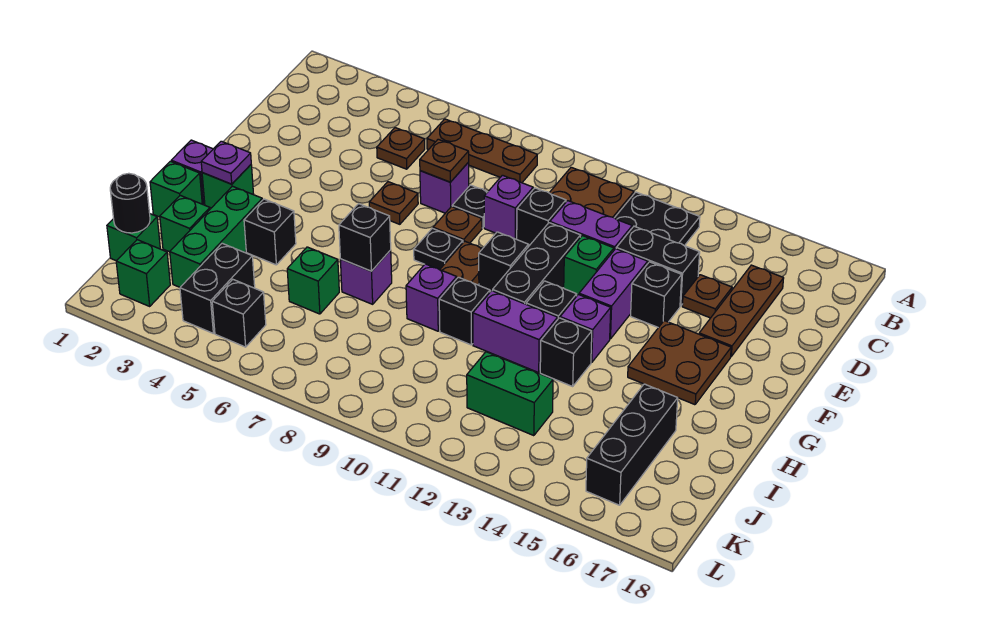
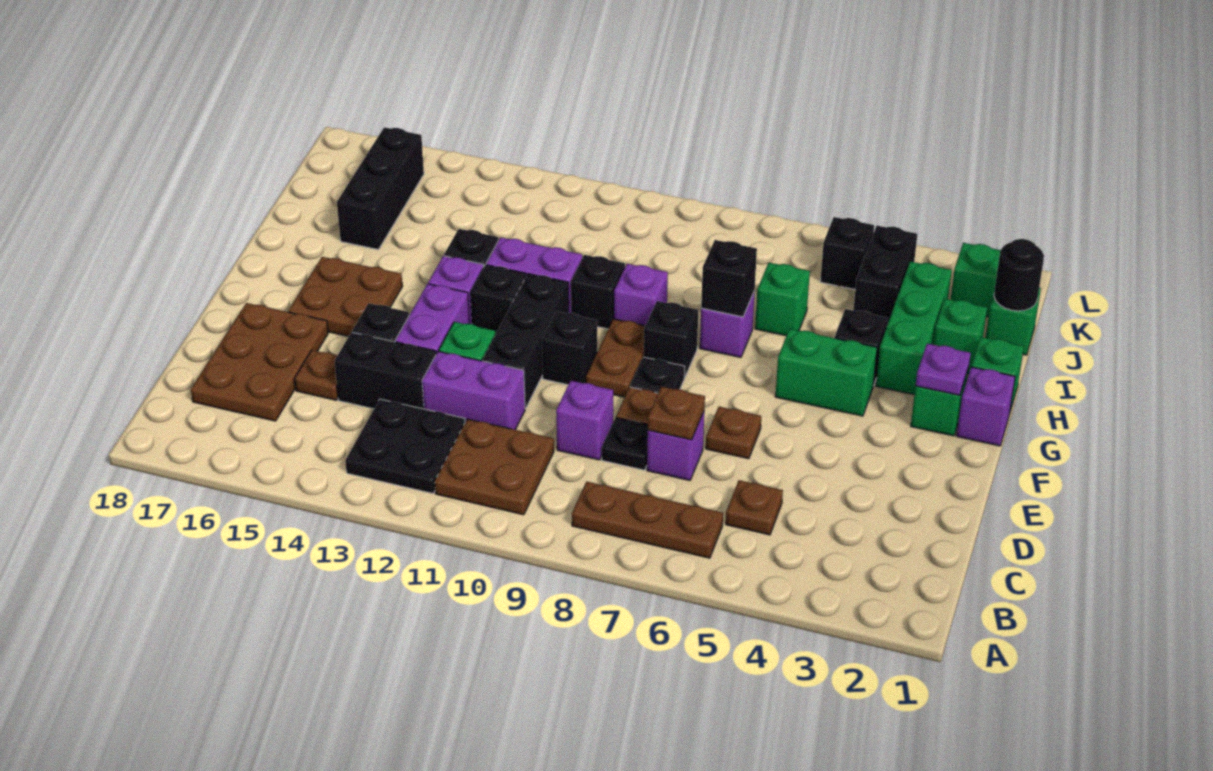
brown 1x3 plate [699,265,784,356] -> brown 2x3 plate [191,303,328,421]
black 1x1 brick [517,188,566,246] -> black 1x1 brick moved to [644,301,698,377]
green 1x2 brick [467,352,553,436] -> green 1x2 brick moved to [775,329,877,416]

